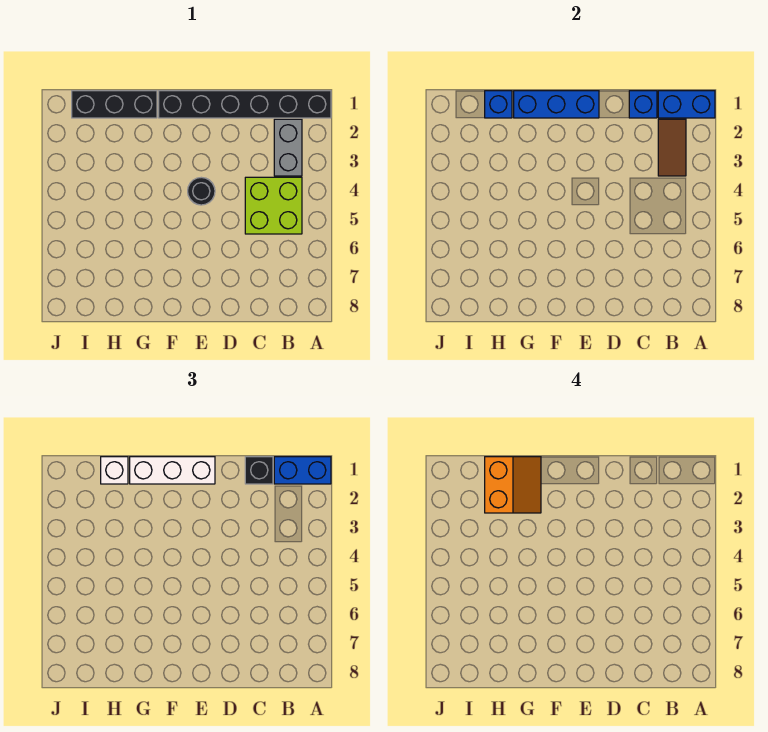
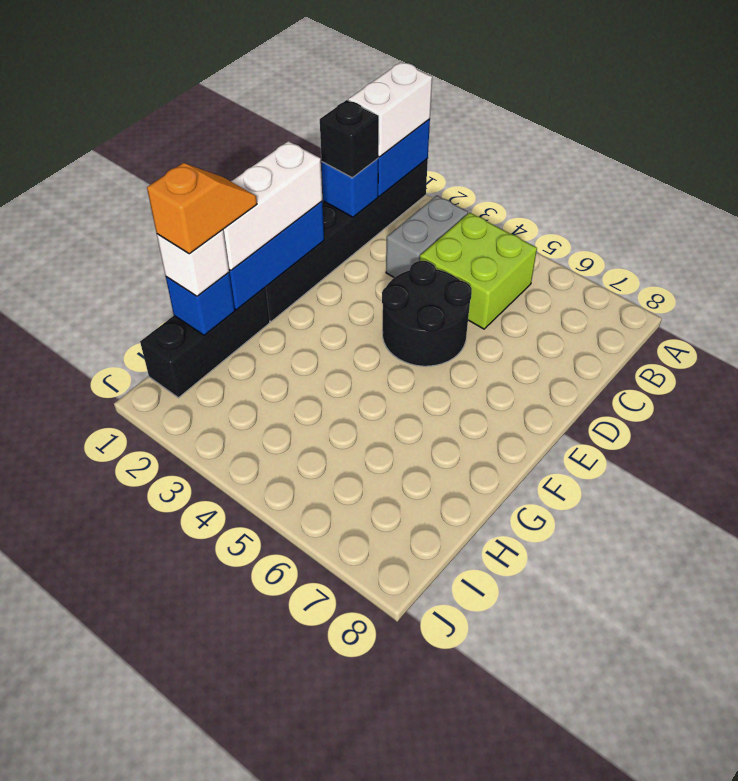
blue 1x2 brick [274,457,331,484] -> white 1x2 brick [348,62,432,157]
grey 1x2 brick [274,119,302,176] -> grey 1x2 brick turned to [386,196,468,278]
brown 1x2 tile [658,119,686,176] -> none
black 1x1 round brick [188,177,215,205] -> black 2x2 round brick [382,261,472,366]
orange 2x2 slope [485,457,541,513] -> orange 1x2 slope [147,163,257,254]

